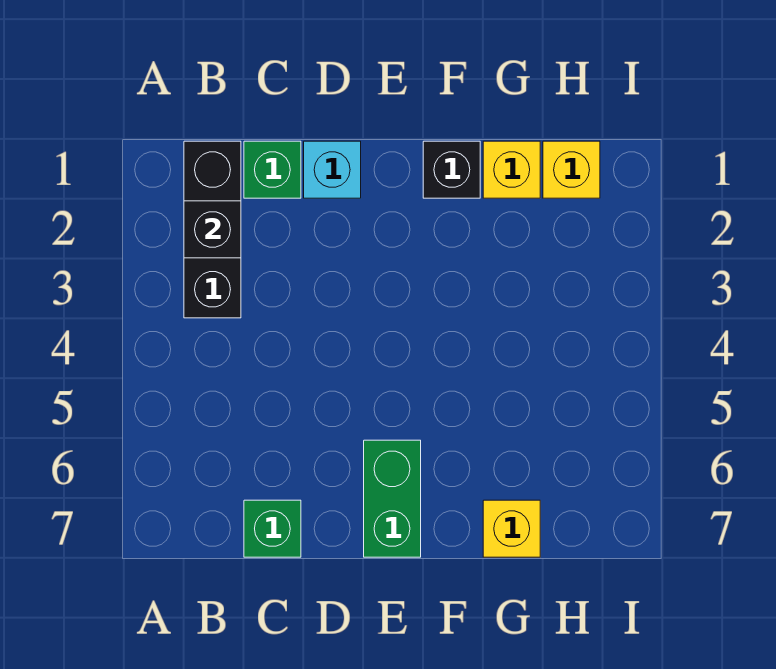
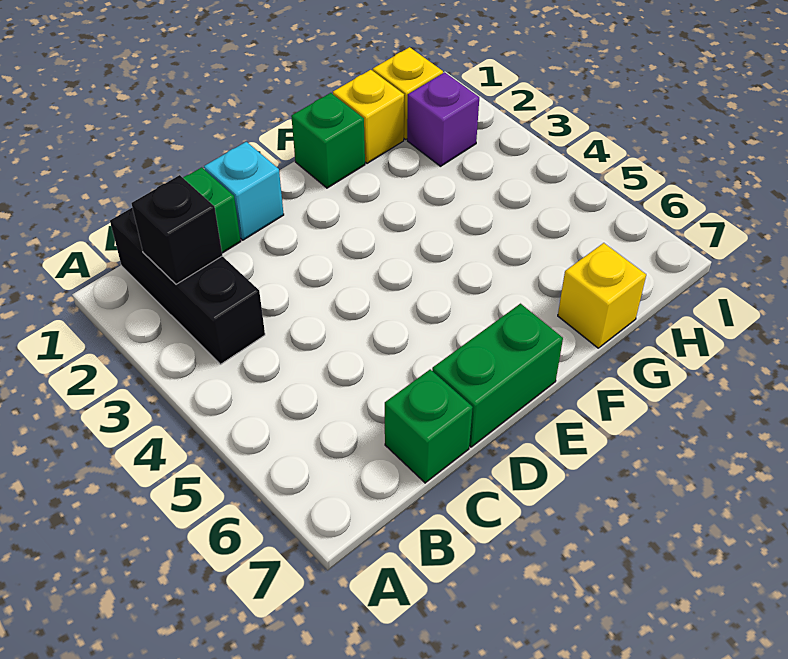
green 1x2 brick [364,440,421,557] -> green 1x2 brick turned to [432,304,563,447]
black 1x1 brick [423,141,480,198] -> green 1x1 brick [291,93,365,188]
none -> purple 1x1 brick [407,72,479,166]

